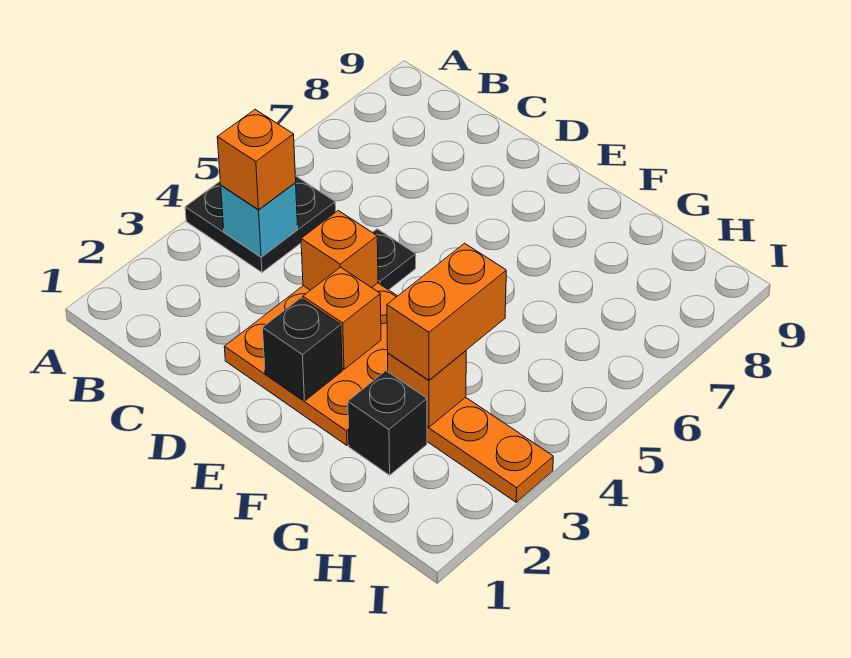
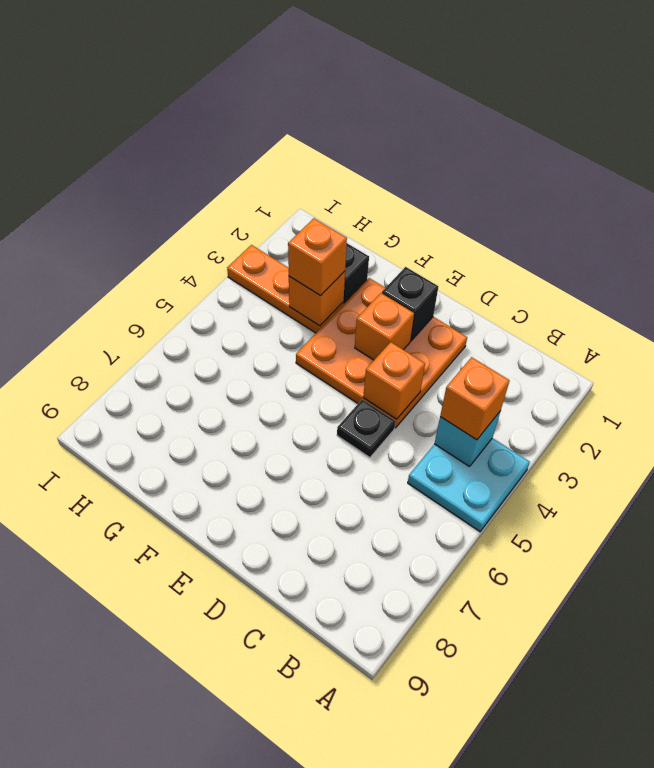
black 2x2 plate [185,176,336,272] -> cyan 2x2 plate [408,438,530,531]
orange 1x2 brick [387,243,506,380] -> orange 1x1 brick [288,218,347,296]

